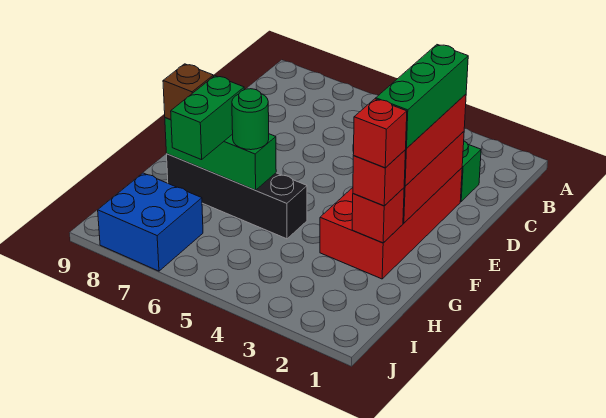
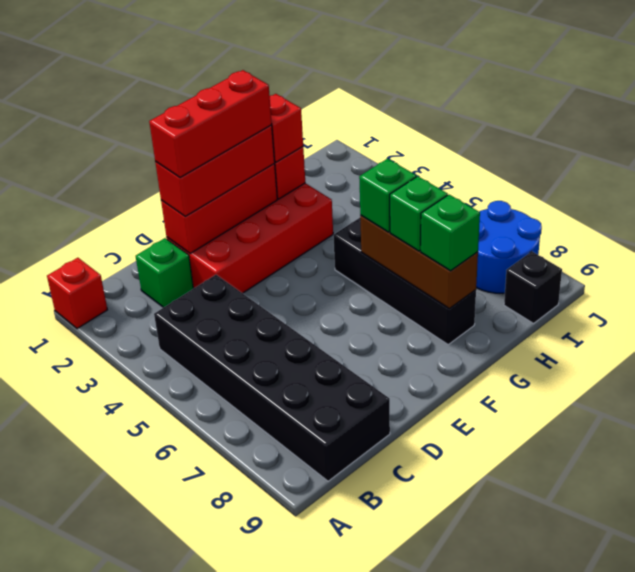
none -> black 2x6 brick [154,275,390,481]
green 1x3 brick [376,45,468,148] -> red 1x3 brick [149,70,272,178]
red 1x1 brick [353,99,407,168] -> red 1x1 brick moved to [47,258,107,329]
green 1x3 brick [165,117,276,190] -> brown 1x3 brick [360,216,478,309]
green 1x1 round brick [232,89,269,150] -> green 1x1 brick [359,159,416,232]
green 1x2 brick [171,76,244,160] -> green 1x1 brick [390,176,448,251]
brown 1x1 brick [163,64,213,120] -> green 1x1 brick [421,195,480,271]
blue 2x2 brick [98,173,203,271] -> blue 2x2 round brick [476,201,542,293]
none -> black 1x1 brick [504,251,562,323]

